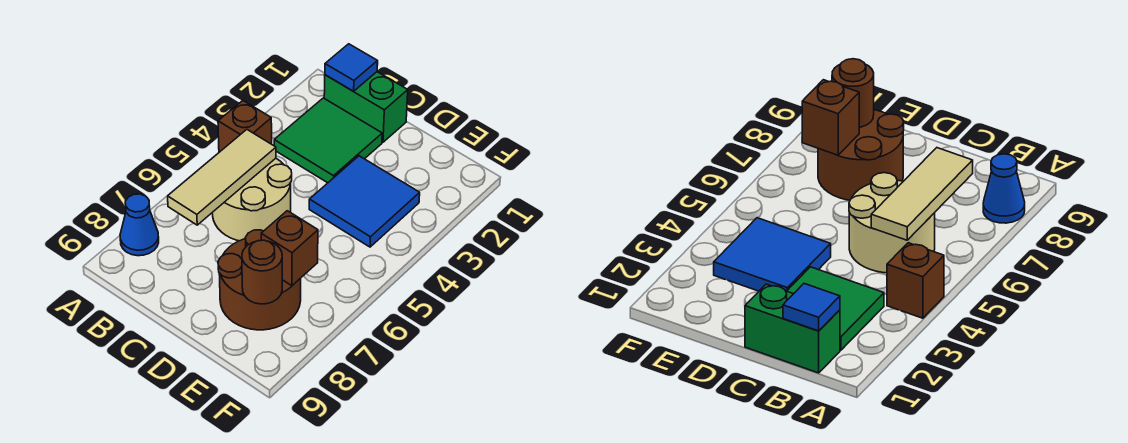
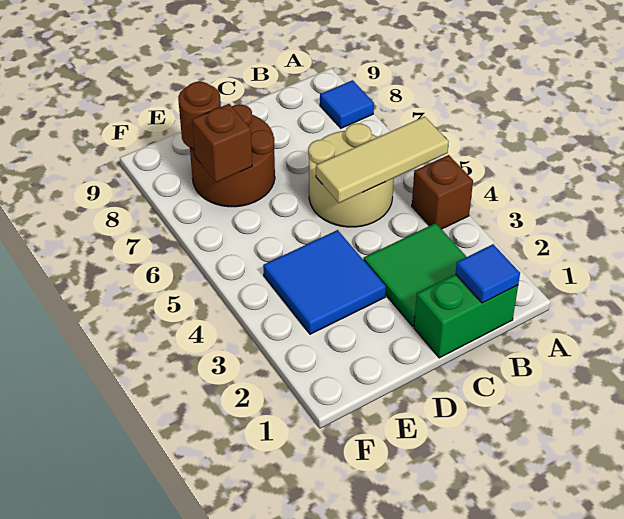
blue 1x1 cone [120,194,159,256] -> blue 1x1 tile [320,80,374,128]
tan 1x3 tile [168,130,276,225] -> tan 1x3 tile turned to [316,117,449,203]

